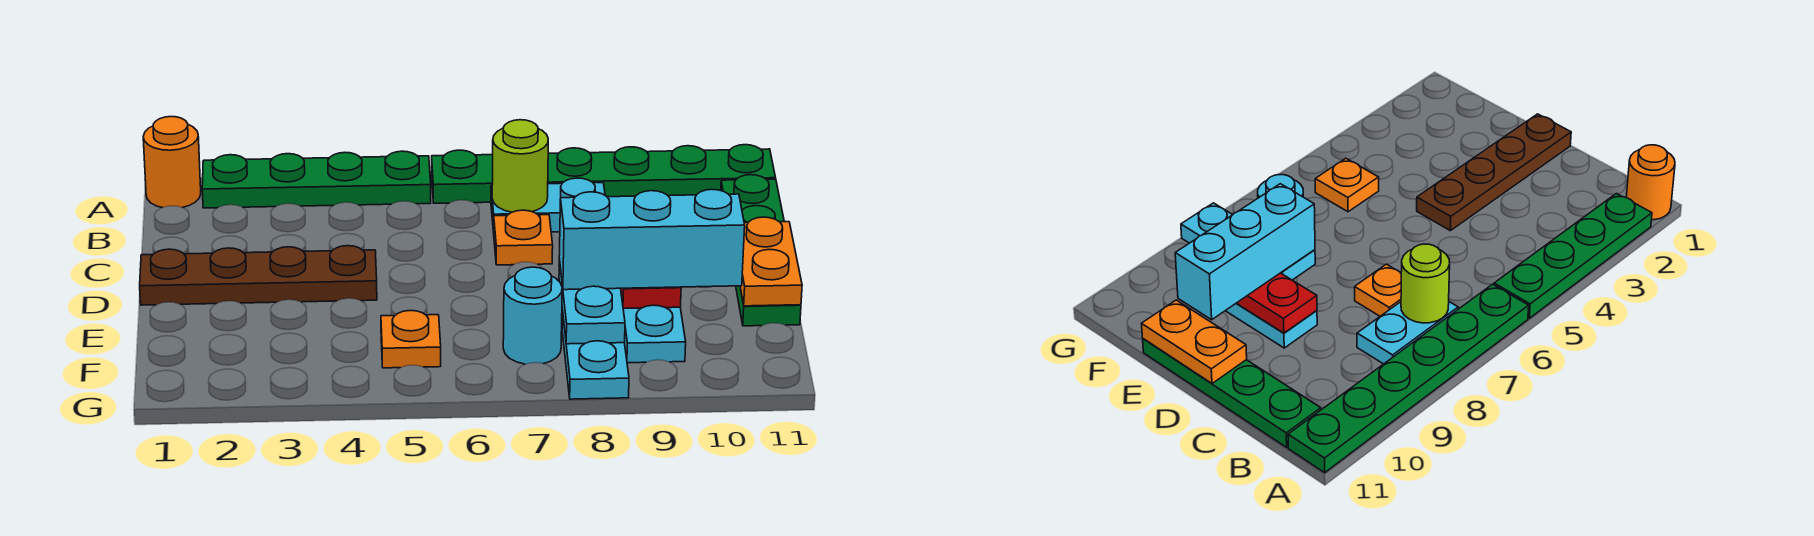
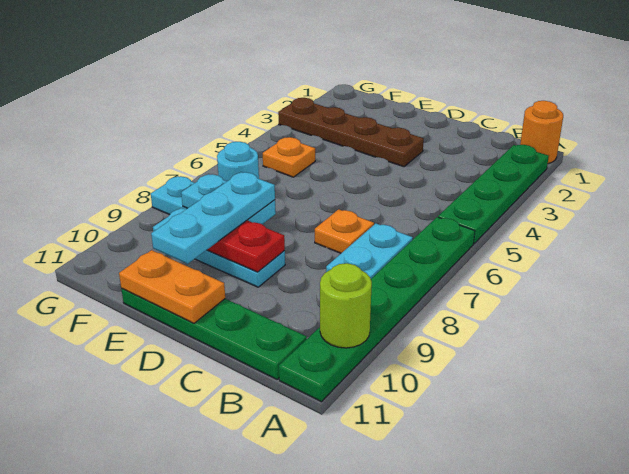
lime 1x1 round brick [492,120,548,212] -> lime 1x1 round brick moved to [320,263,372,348]
brown 1x4 plate [140,246,377,305] -> brown 1x4 plate turned to [278,98,424,167]
cyan 1x3 brick [559,189,745,290] -> cyan 1x3 plate [151,172,275,264]

